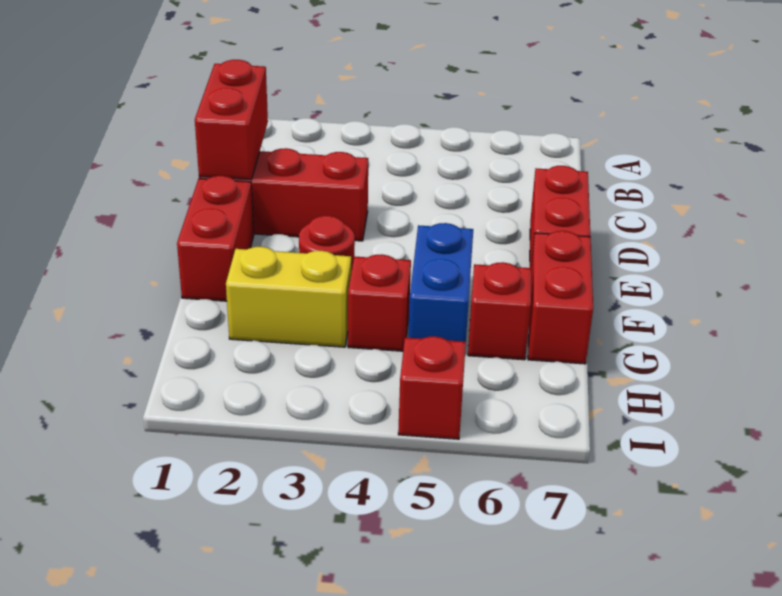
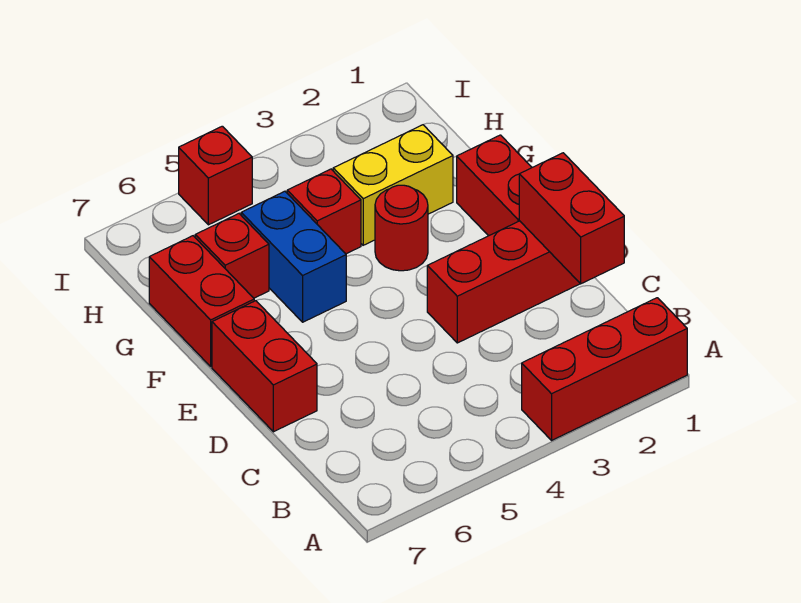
none -> red 1x3 brick [522,298,687,440]

